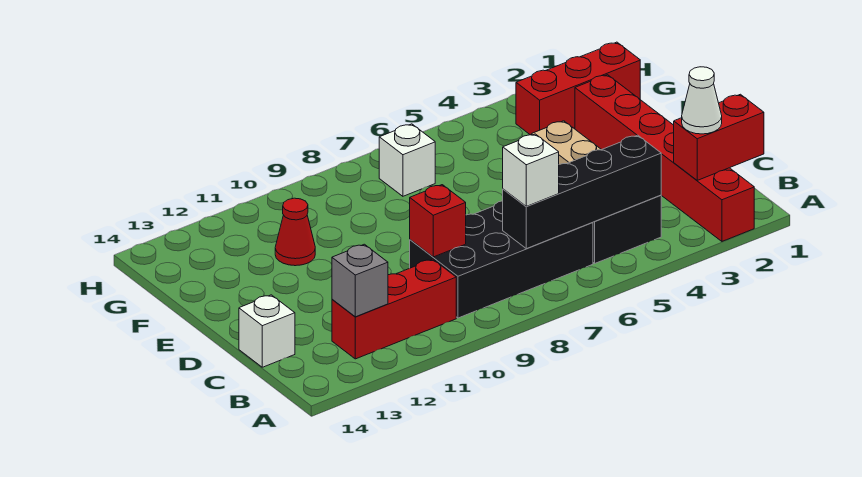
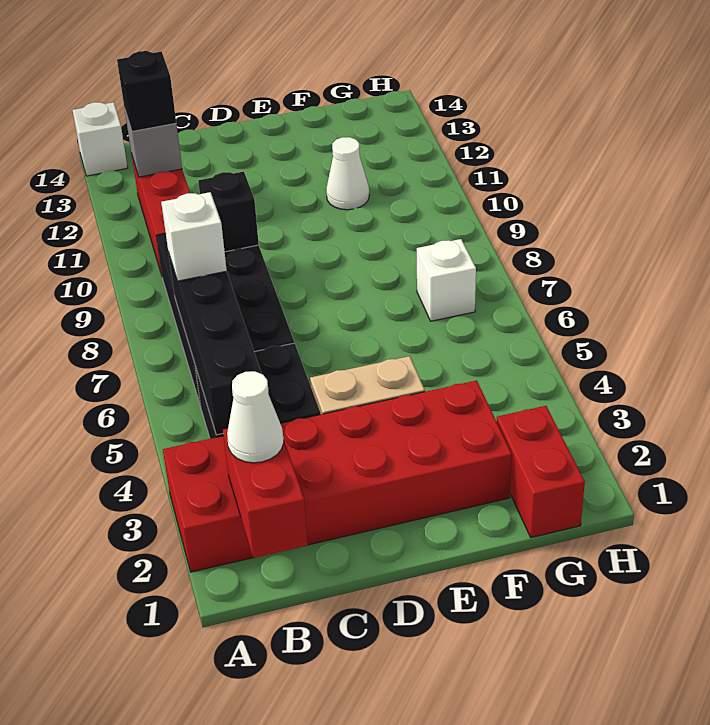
red 1x6 brick [575,75,754,241] -> red 2x6 brick [163,380,512,572]
none -> black 1x1 brick [117,51,176,131]
red 1x1 brick [410,185,466,257] -> black 1x1 brick [198,172,259,252]
white 1x1 brick [239,295,295,367] -> white 1x1 brick moved to [73,102,128,176]
red 1x1 cone [275,198,315,266] -> white 1x1 cone [326,137,369,210]
red 1x3 brick [516,42,640,135] -> red 1x2 brick [497,406,585,538]

